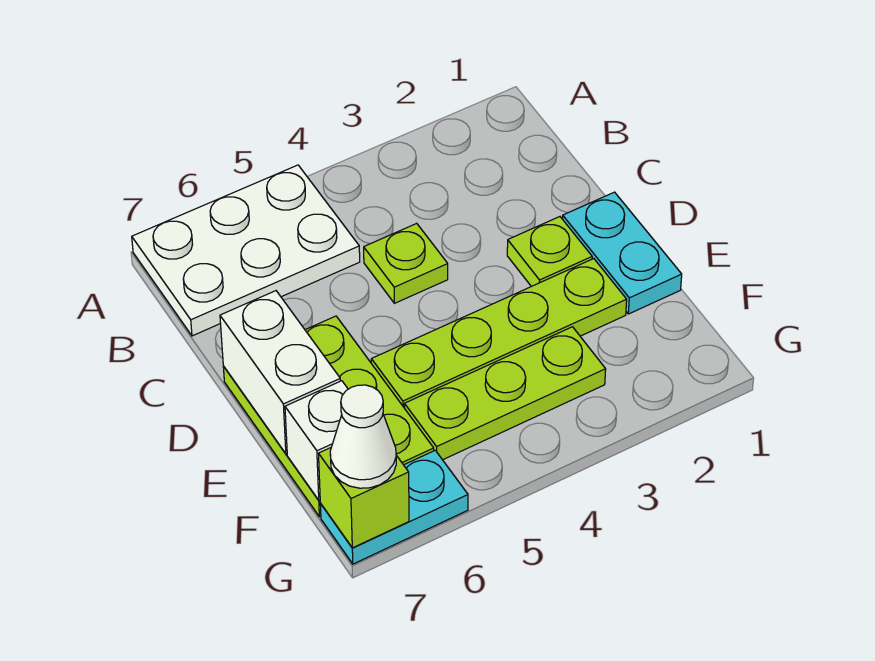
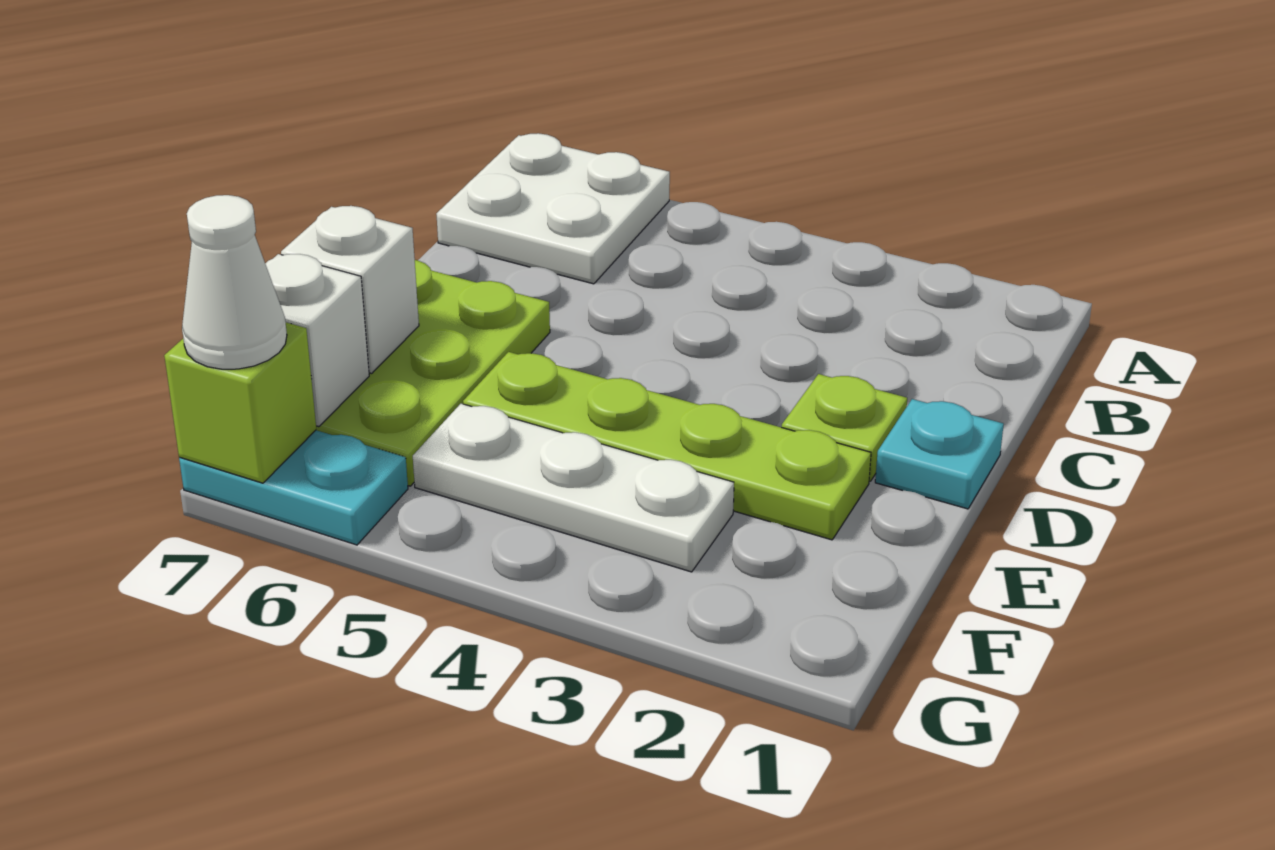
white 2x3 plate [132,165,360,336] -> white 2x2 plate [436,133,670,284]
lime 1x1 plate [364,223,448,303] -> none
cyan 1x2 plate [563,192,682,314] -> cyan 1x1 plate [875,399,1004,509]
white 1x2 brick [220,291,340,454] -> white 1x1 brick [281,206,419,373]
lime 1x3 plate [404,327,606,460] -> white 1x3 plate [413,404,734,572]

